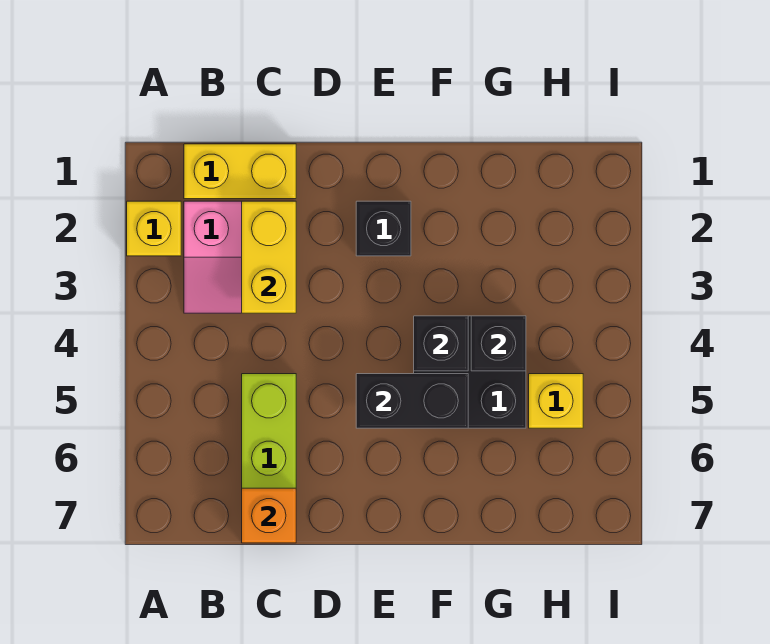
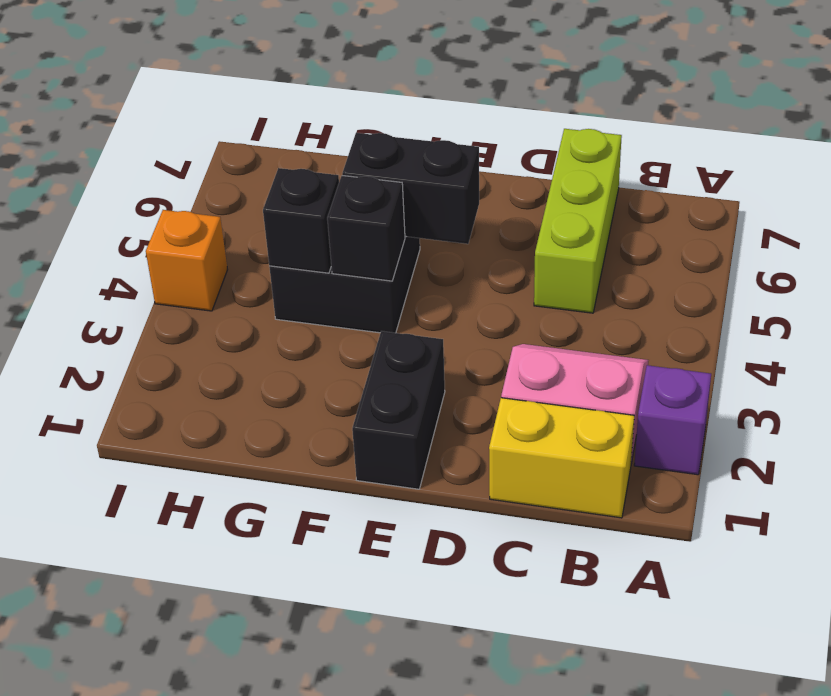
yellow 1x1 brick [127,201,181,256] -> purple 1x1 brick [634,365,711,475]
yellow 1x2 brick [242,201,296,313] -> none
orange 1x1 brick [242,488,296,543] -> orange 1x1 brick moved to [146,210,228,311]
black 1x1 brick [356,201,411,256] -> black 1x2 brick [352,331,445,489]
yellow 1x1 brick [529,374,583,428] -> none

